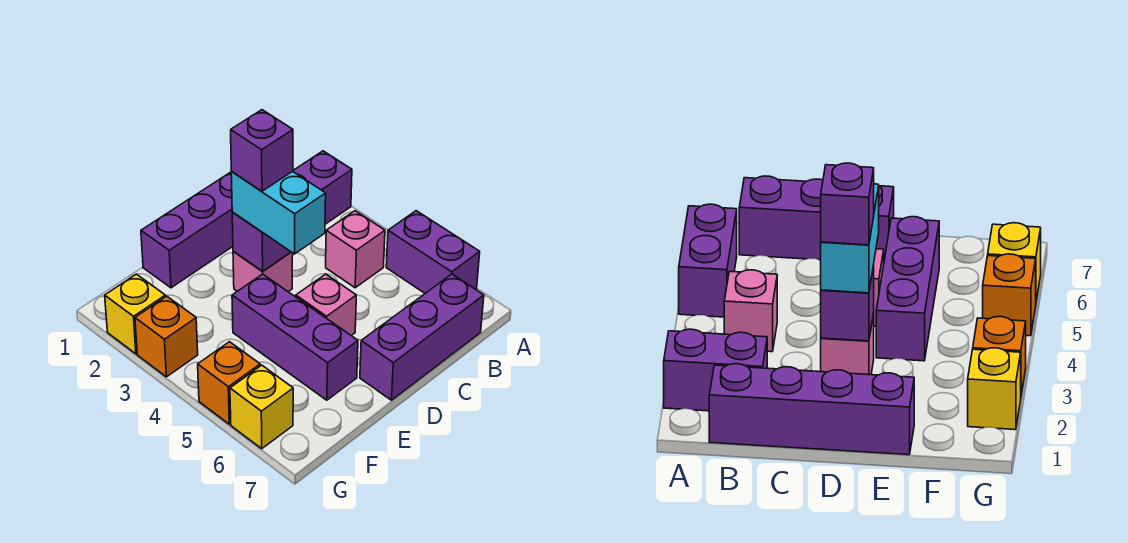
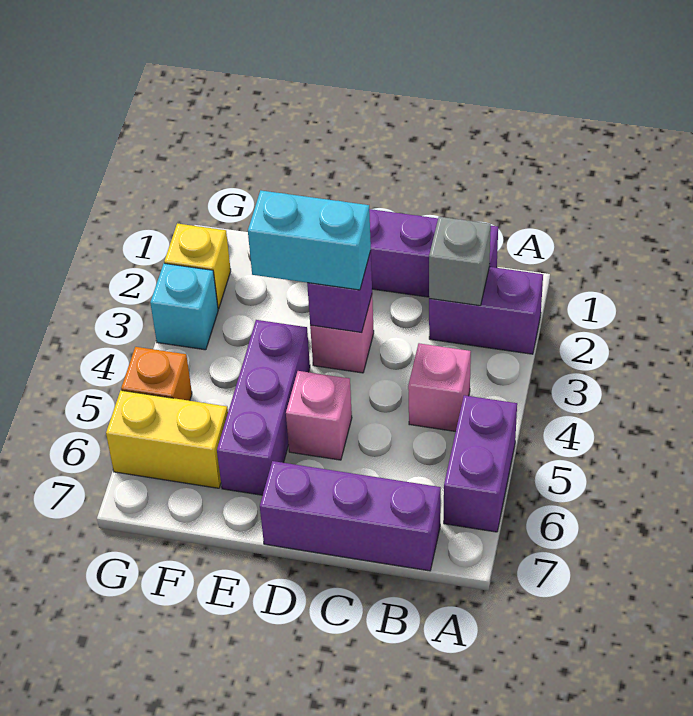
none -> grey 1x1 brick [429,217,491,306]
cyan 1x2 brick [231,171,326,254] -> cyan 1x2 brick turned to [248,190,371,290]
purple 1x1 brick [231,110,293,191] -> none
orange 1x1 brick [135,296,198,377] -> cyan 1x1 brick [150,263,218,350]
yellow 1x1 brick [230,365,293,449] -> yellow 1x2 brick [106,390,228,488]

